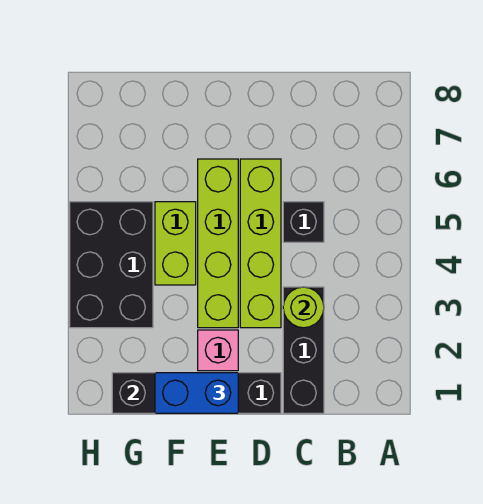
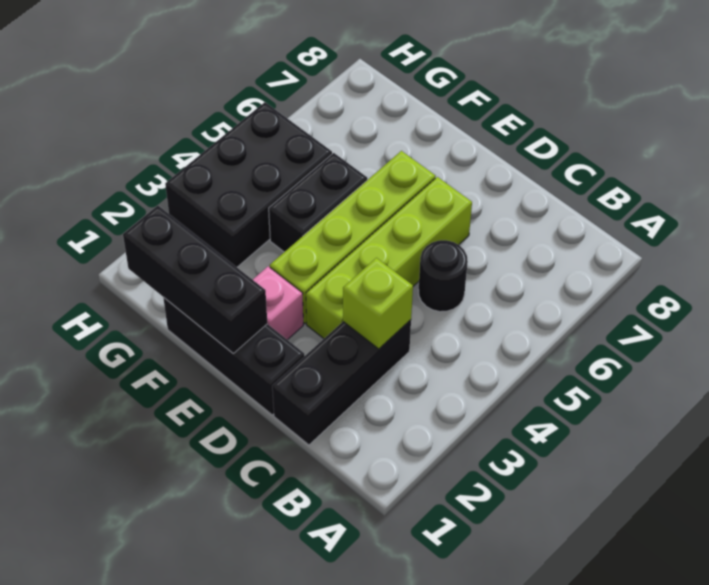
lime 1x1 round brick [283,287,324,328] -> lime 1x1 brick [343,258,413,349]
black 1x1 brick [283,202,324,242] -> black 1x1 round brick [419,240,468,312]
blue 1x2 brick [155,373,238,413] -> none
lime 1x2 brick [155,202,196,285] -> black 1x2 brick [269,153,367,252]

